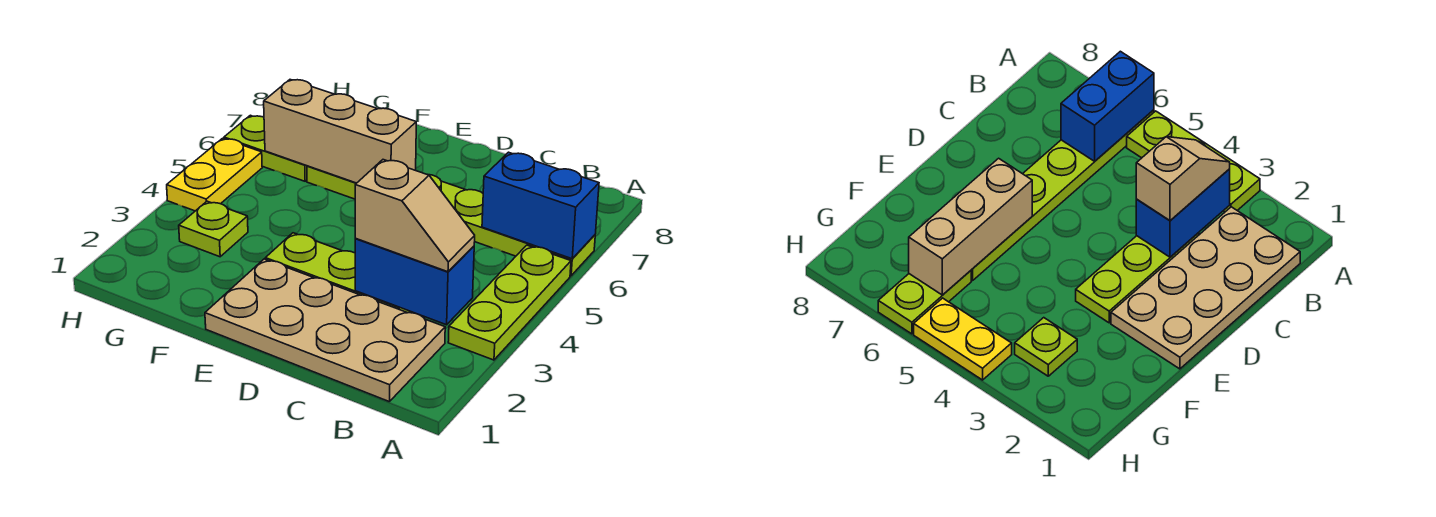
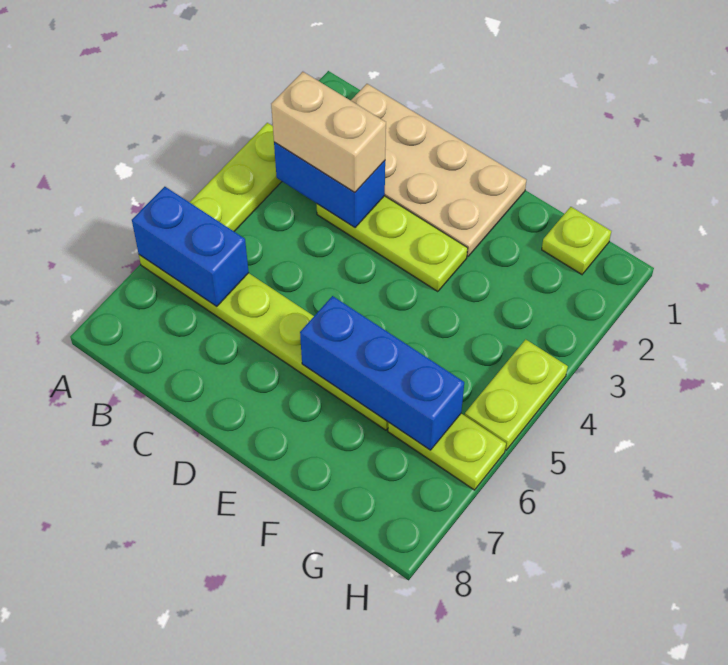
tan 1x2 slope [355,160,475,272] -> tan 1x2 brick [271,72,386,192]
tan 1x3 brick [264,80,416,183] -> blue 1x3 brick [300,296,464,450]
lime 1x1 plate [179,201,248,257] -> lime 1x1 plate moved to [542,207,611,274]
yellow 1x2 plate [167,138,262,211] -> lime 1x2 plate [465,339,568,450]

